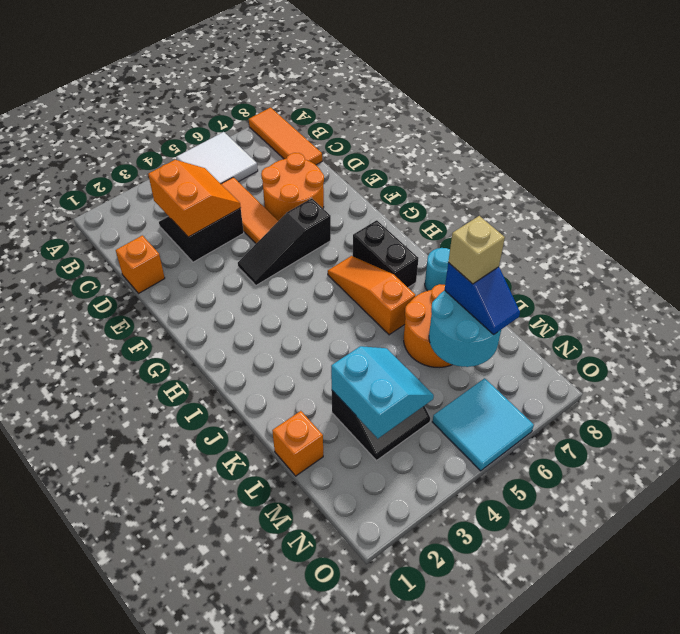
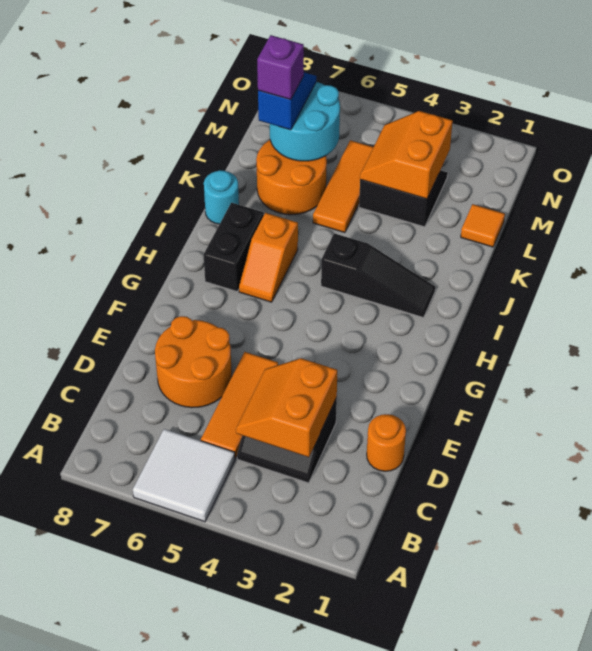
orange 1x3 tile [249,108,322,165] -> orange 1x3 tile moved to [313,140,373,233]
orange 1x1 brick [116,235,165,293] -> orange 1x1 round brick [367,414,406,471]
black 1x3 slope [238,198,331,285] -> black 1x3 slope moved to [321,233,435,318]
orange 1x3 slope [328,256,415,335] -> orange 1x2 slope [239,213,298,302]
orange 1x1 brick [272,411,323,476] -> orange 1x1 tile [461,204,505,247]
cyan 2x2 slope [331,346,434,439] -> orange 2x2 slope [360,111,453,199]
tan 1x1 brick [448,216,505,284] -> purple 1x1 brick [257,35,304,100]
cyan 2x2 tile [433,378,534,471] -> none

